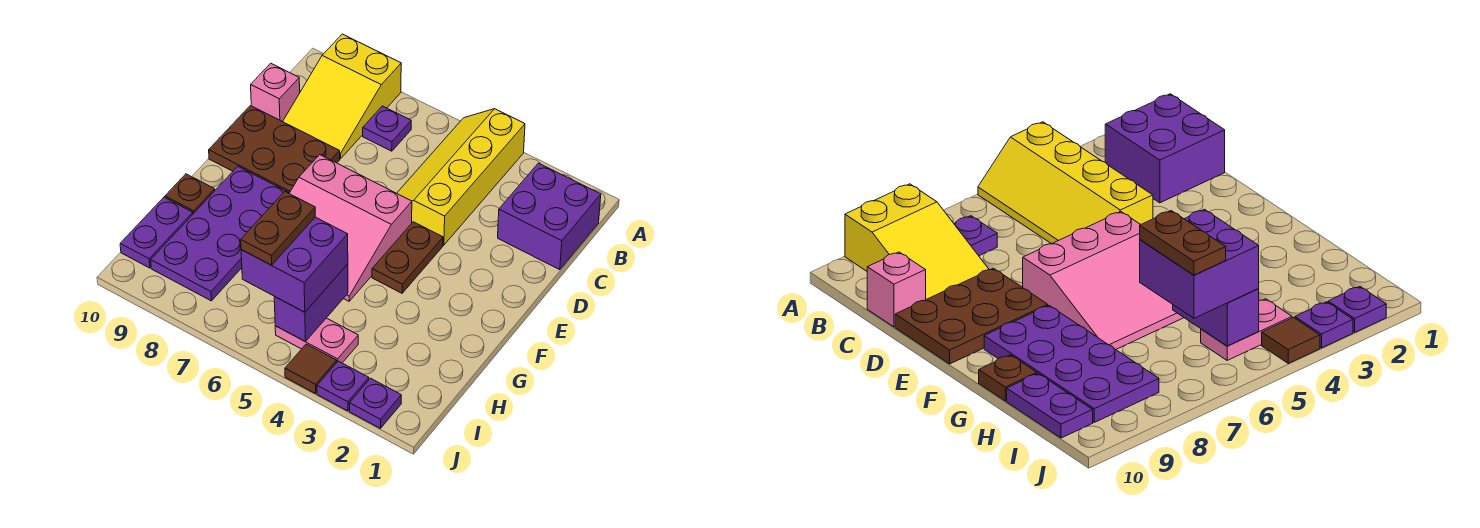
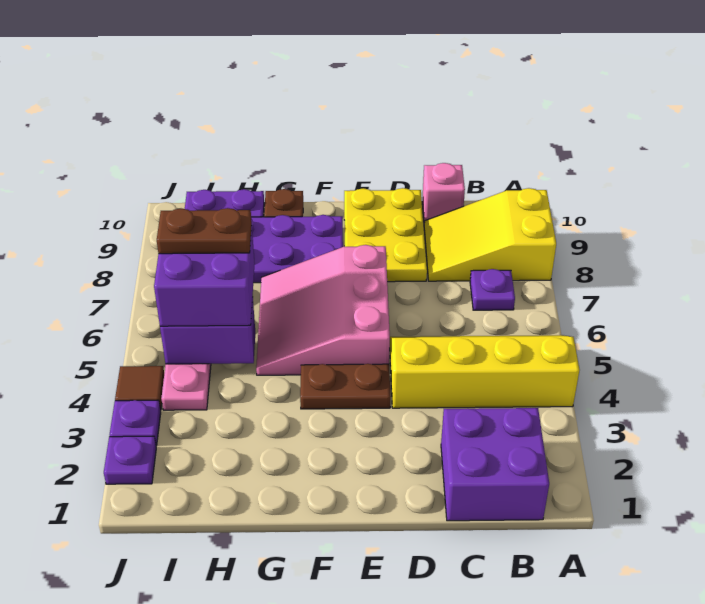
brown 2x3 plate [209,106,340,193] -> yellow 2x3 plate [344,188,427,282]

